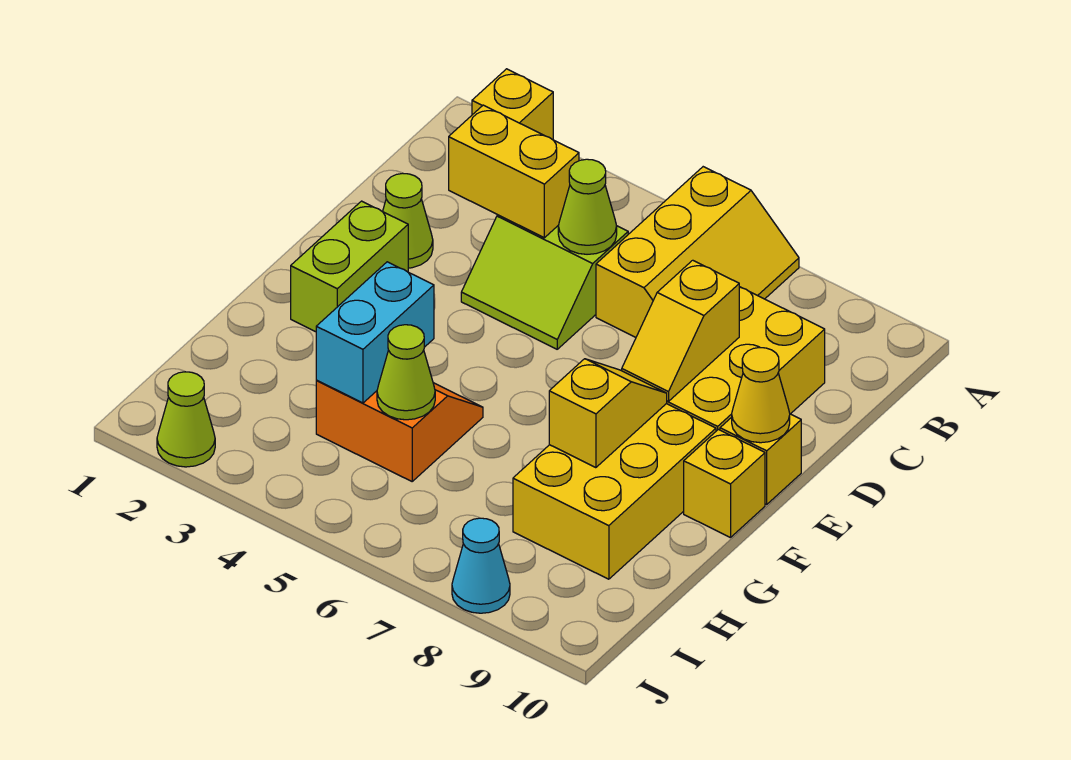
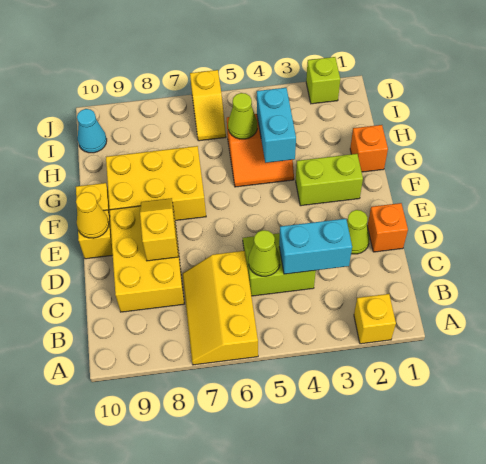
yellow 1x2 brick [449,105,579,238] -> cyan 1x2 brick [279,219,352,274]
none -> orange 1x1 brick [367,203,408,252]
lime 1x2 brick [291,201,408,332] -> lime 1x2 brick turned to [296,154,363,206]
yellow 2x3 brick [513,404,716,579] -> yellow 2x3 brick turned to [106,146,206,220]
yellow 1x2 slope [549,359,667,468] -> yellow 1x2 slope moved to [190,70,226,141]
none -> orange 1x1 brick [350,125,388,172]
lime 1x1 cone [157,372,215,467] -> lime 1x1 brick [306,57,340,104]
cyan 1x1 cone [452,518,510,613] -> cyan 1x1 cone moved to [77,109,107,153]

